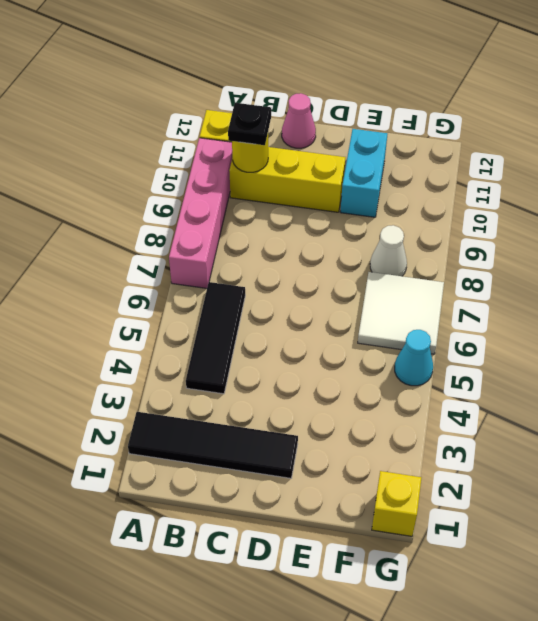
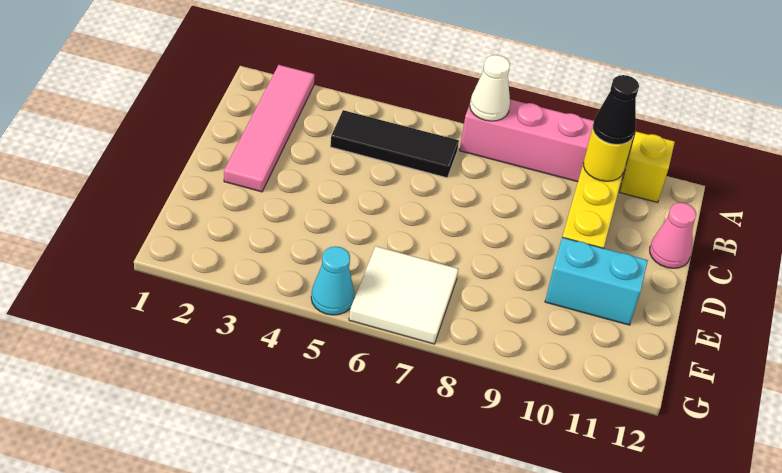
black 1x4 tile [128,412,298,478] -> pink 1x4 tile [224,65,315,192]
black 1x1 plate [228,103,271,145] -> black 1x1 cone [593,75,639,144]
white 1x1 cone [370,225,407,276] -> white 1x1 cone moved to [470,55,510,121]
yellow 1x1 brick [372,471,421,536] -> none

